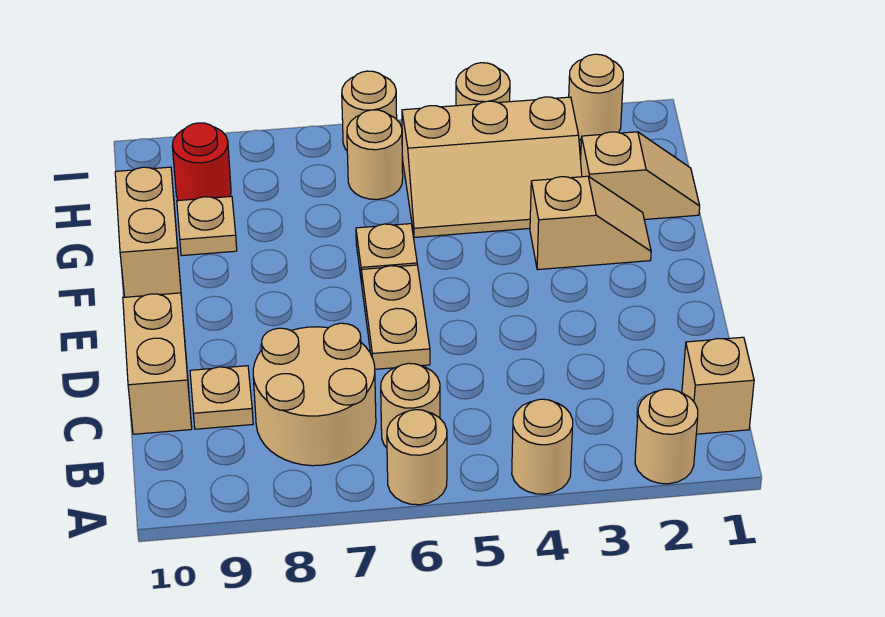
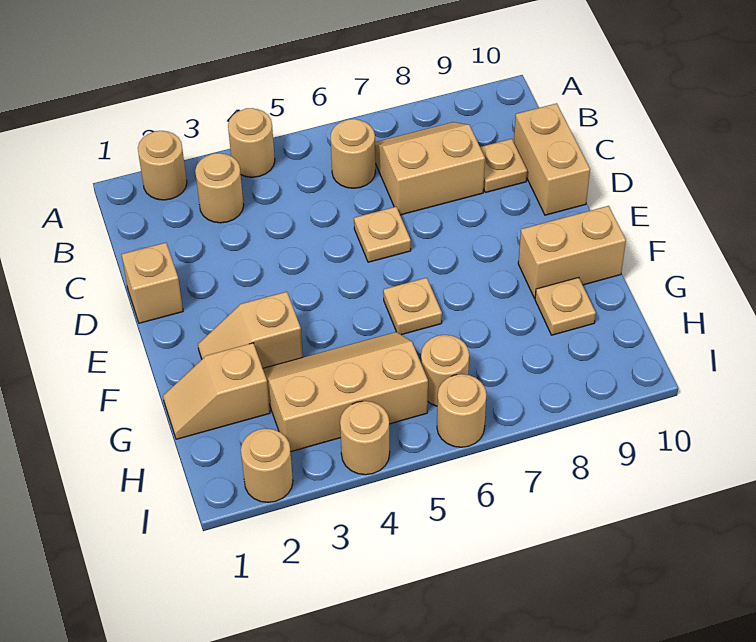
tan 1x1 round brick [387,410,447,505] -> tan 1x1 round brick moved to [195,153,244,223]
tan 1x1 brick [682,337,754,434] -> tan 1x1 brick moved to [122,243,183,323]
tan 2x2 round brick [253,323,376,466] -> tan 2x2 slope [375,122,485,215]
tan 1x2 plate [361,265,430,369] -> tan 1x1 plate [354,207,411,262]
tan 1x2 brick [115,167,181,297] -> tan 1x2 brick turned to [518,206,626,298]
red 1x1 round brick [172,123,231,201] -> none

